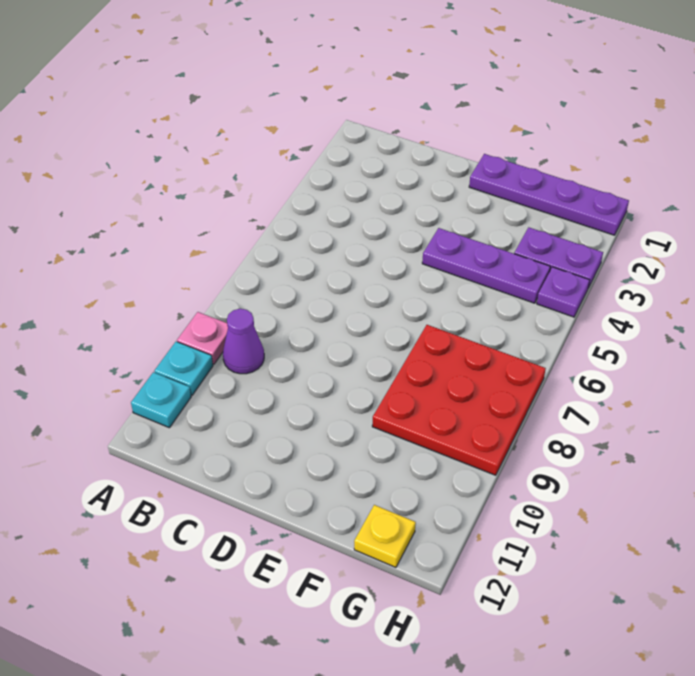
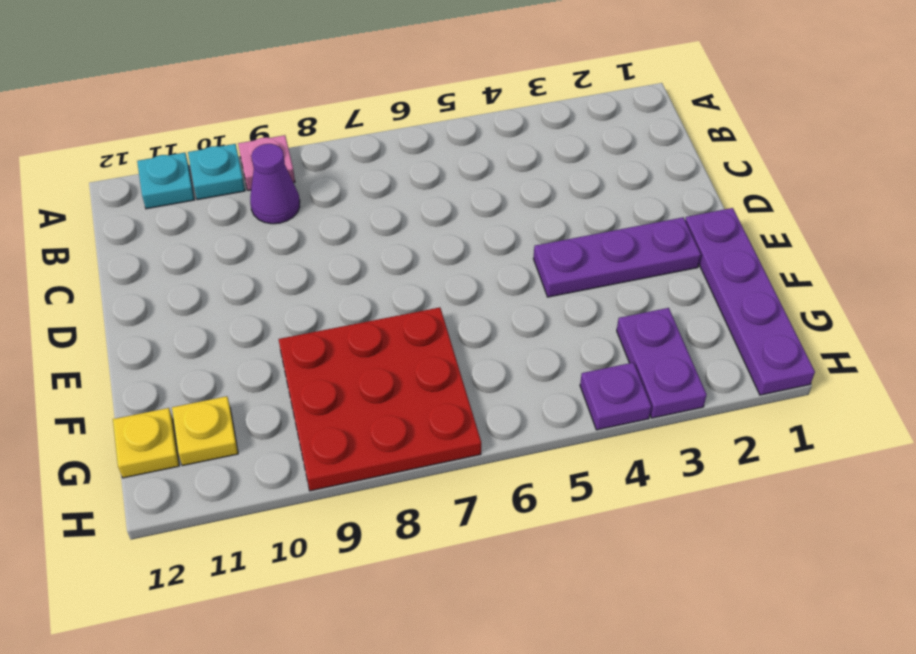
purple 1x3 plate [422,228,550,303] -> purple 1x3 plate turned to [533,217,701,297]
none -> yellow 1x1 plate [172,396,238,466]

